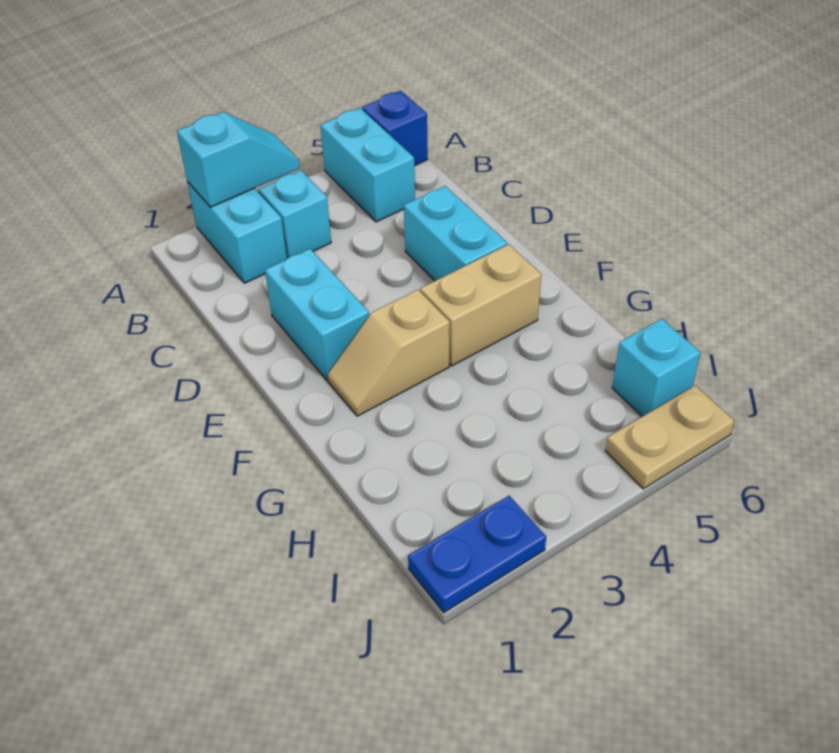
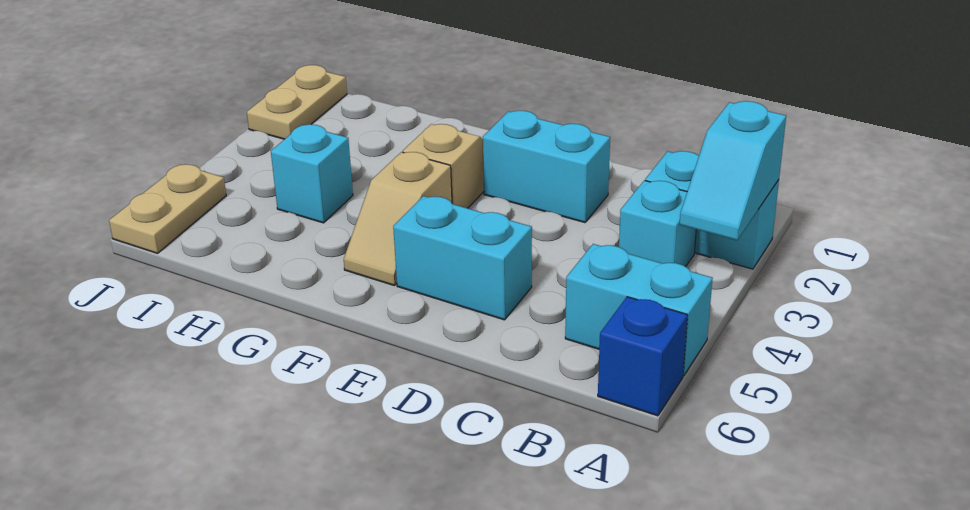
tan 1x2 brick [420,244,541,366] -> tan 1x2 slope [344,152,452,285]
cyan 1x1 brick [612,319,700,416] -> cyan 1x1 brick moved to [271,124,353,223]
blue 1x2 plate [408,496,546,613] -> tan 1x2 plate [247,65,347,139]

